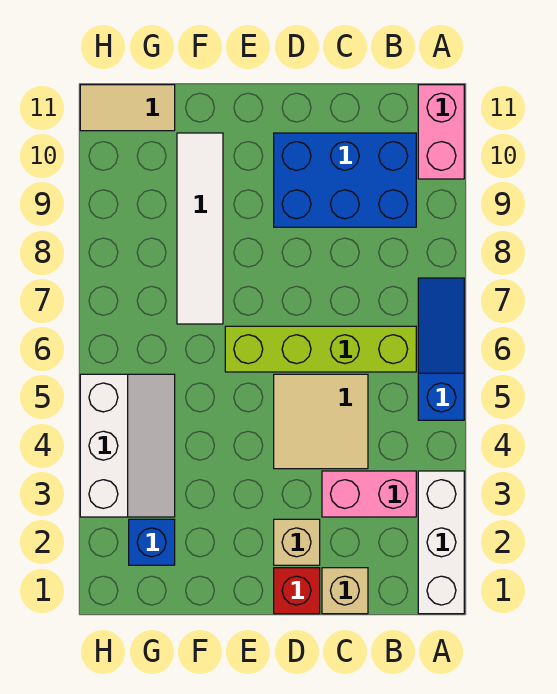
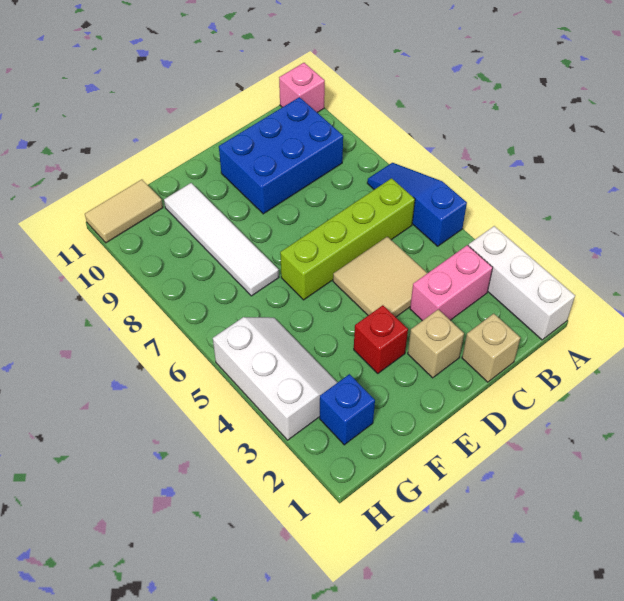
pink 1x2 brick [418,85,464,179] -> pink 1x1 brick [279,63,325,113]
red 1x1 brick [274,568,320,614] -> red 1x1 brick moved to [354,305,408,373]

